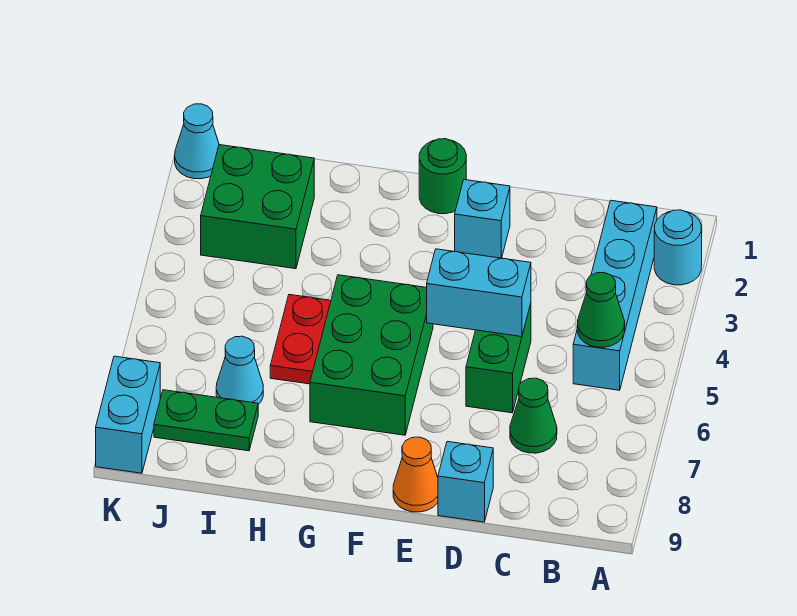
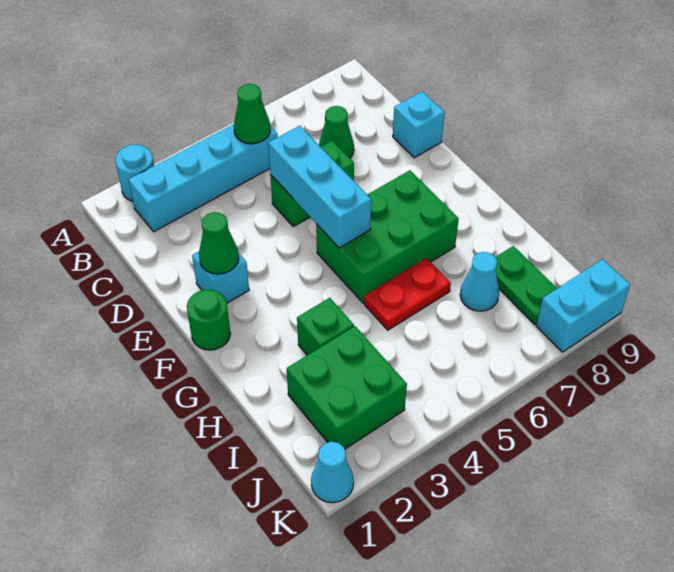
cyan 1x2 brick [427,249,531,337] -> cyan 1x3 brick [268,126,371,248]
none -> green 1x1 cone [199,212,239,274]
orange 1x1 cone [393,437,438,512] -> none
none -> green 1x1 brick [297,298,354,355]

